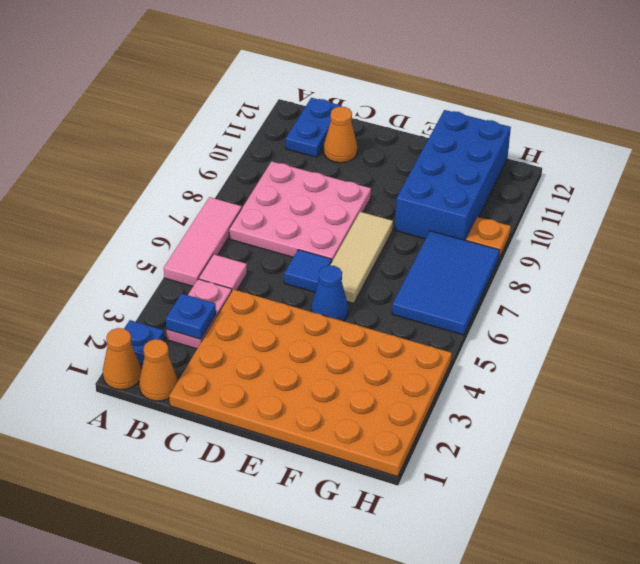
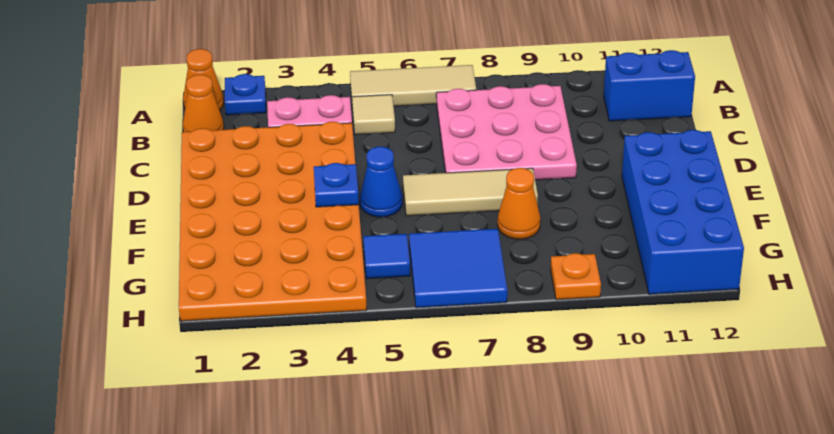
pink 1x3 tile [164,197,242,286] -> tan 1x3 tile [350,65,476,106]
blue 1x1 plate [166,294,216,339] -> blue 1x1 plate moved to [314,163,359,207]
pink 1x1 tile [199,254,247,290] -> tan 1x1 tile [352,95,395,135]
blue 1x2 plate [286,98,342,157] -> blue 1x2 brick [604,50,695,121]
orange 1x1 cone [324,107,357,163] -> orange 1x1 cone moved to [498,168,540,239]
blue 1x1 tile [284,250,332,292] -> blue 1x1 tile moved to [363,234,410,279]
blue 2x4 brick [395,110,511,240] -> blue 2x4 brick turned to [622,130,744,294]
blue 2x3 tile [392,231,500,335] -> blue 2x2 tile [409,229,507,308]

